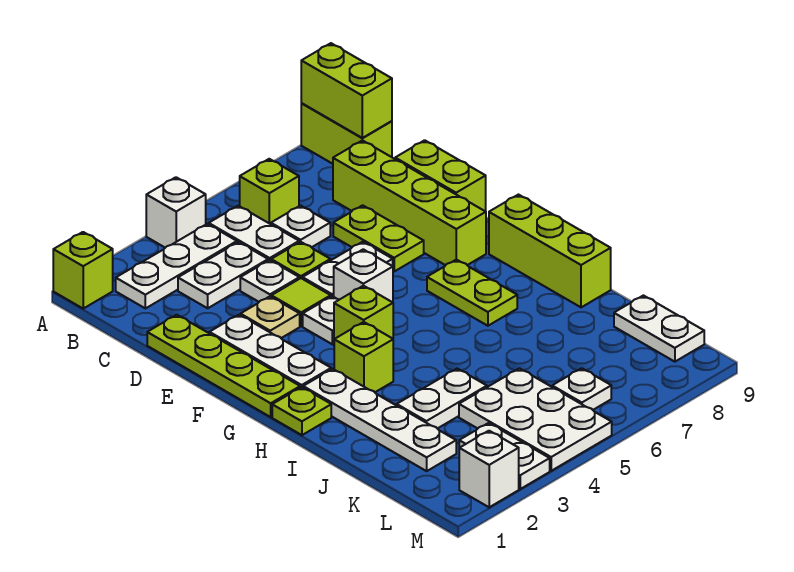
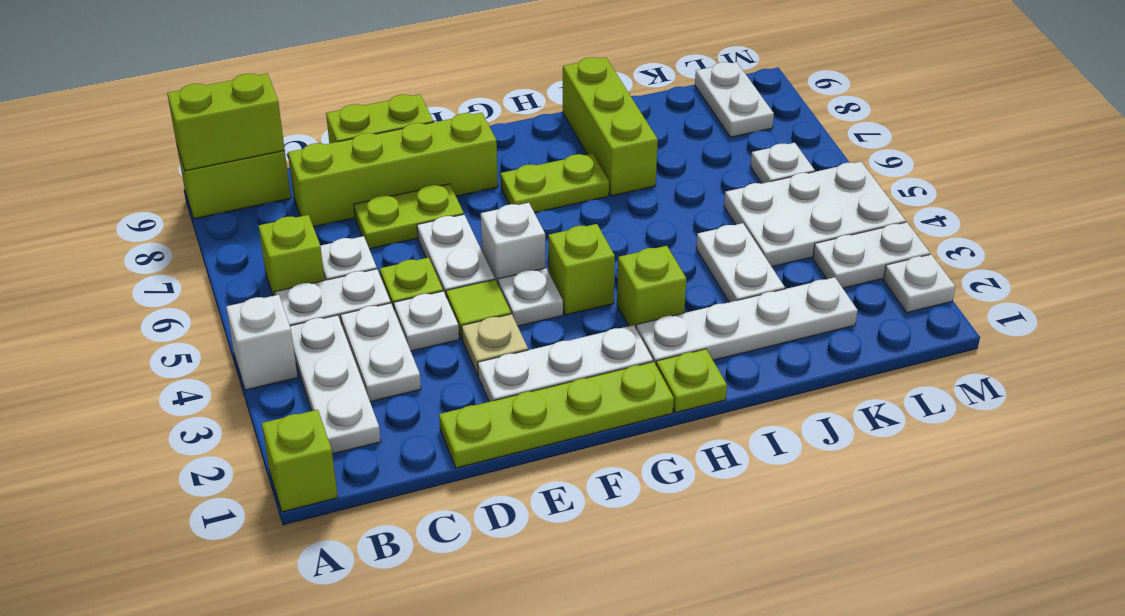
lime 1x3 brick [489,195,611,307] -> lime 1x3 brick turned to [563,57,658,196]
white 1x2 plate [614,295,704,362] -> white 1x2 plate turned to [695,62,774,137]
white 1x1 brick [459,431,519,507] -> white 1x1 plate [883,254,955,313]

